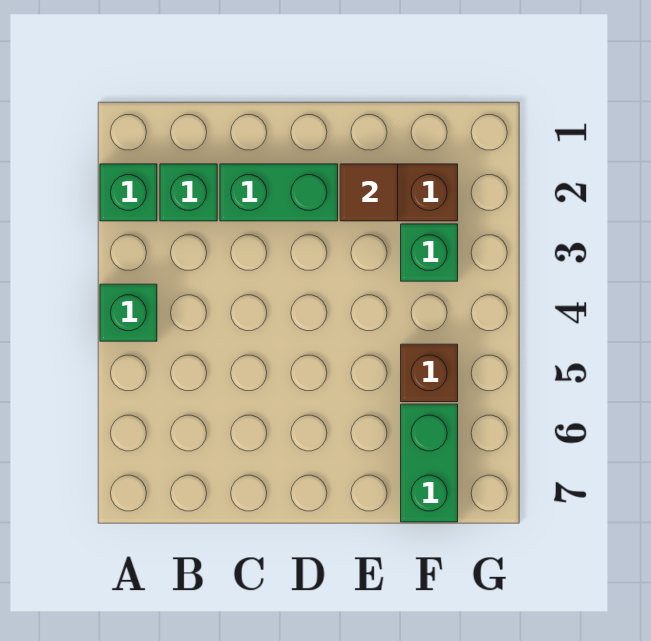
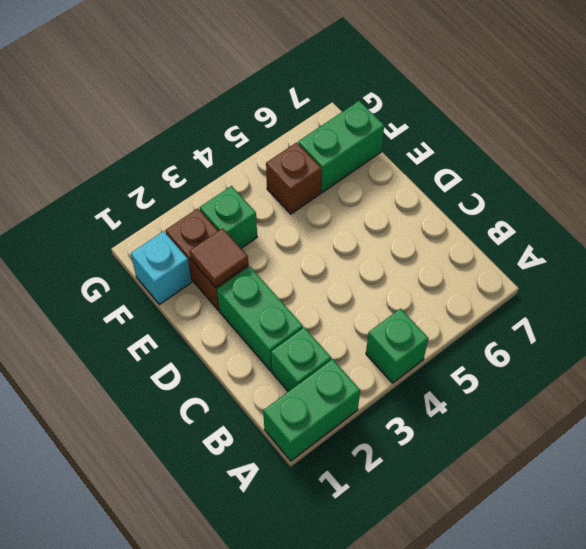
green 1x1 brick [100,164,157,221] -> green 1x2 brick [263,359,360,461]
none -> cyan 1x1 brick [131,231,192,305]

